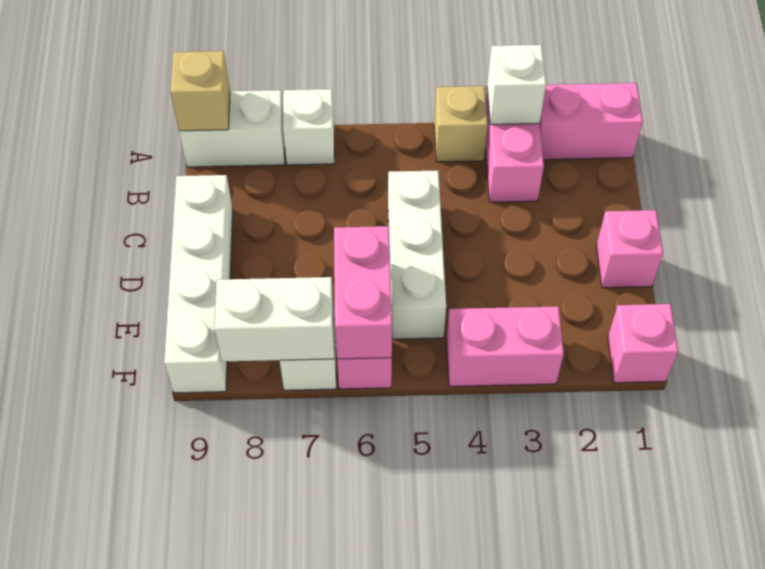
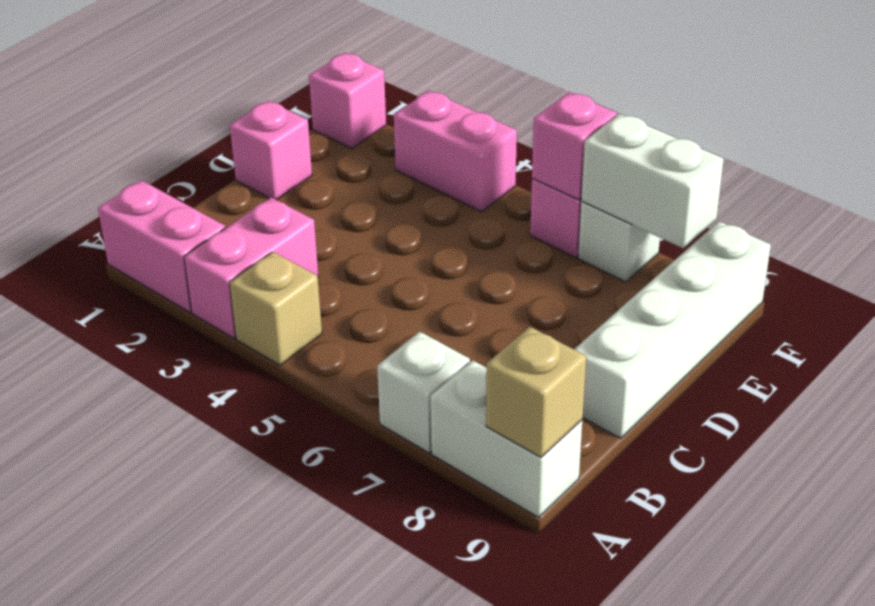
white 1x1 brick [487,45,546,124] -> none
white 1x3 brick [388,170,446,339] -> none
pink 1x2 brick [334,226,392,359] -> pink 1x1 brick [532,92,617,200]

